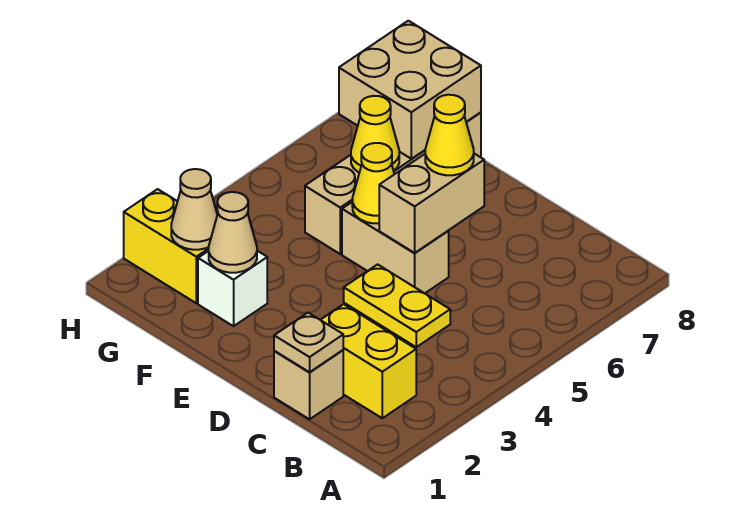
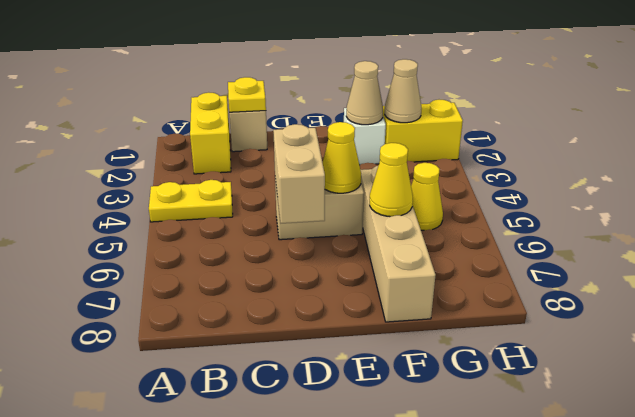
yellow 1x2 brick [321,304,416,418] -> yellow 1x2 brick turned to [190,92,231,174]
tan 1x1 plate [274,313,343,372] -> yellow 1x1 plate [228,77,266,112]
yellow 1x2 plate [344,264,450,347] -> yellow 1x2 plate moved to [149,180,233,222]
yellow 1x1 cone [425,95,474,175] -> yellow 1x1 cone moved to [411,163,443,231]
tan 2x2 brick [339,21,481,159] -> none

